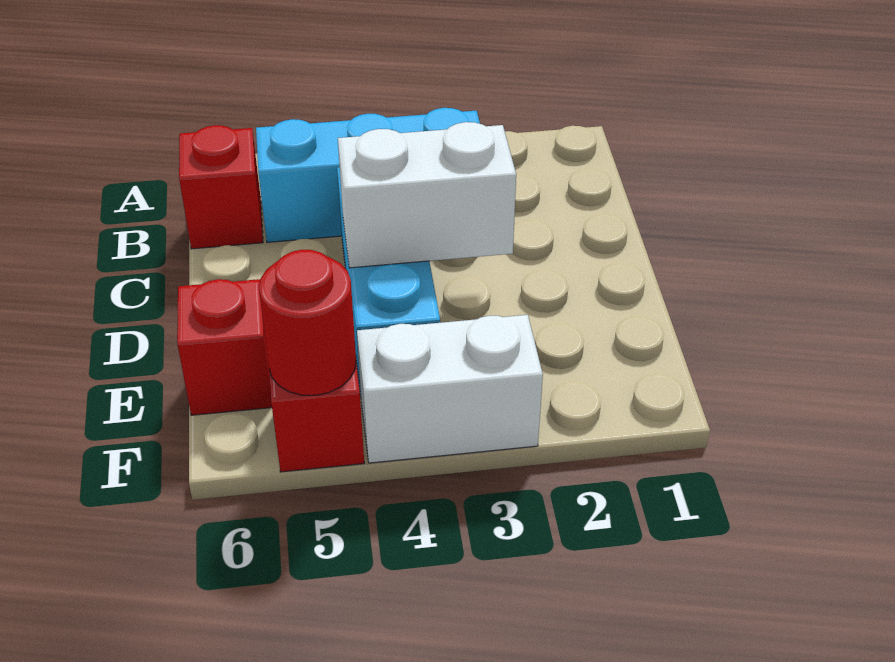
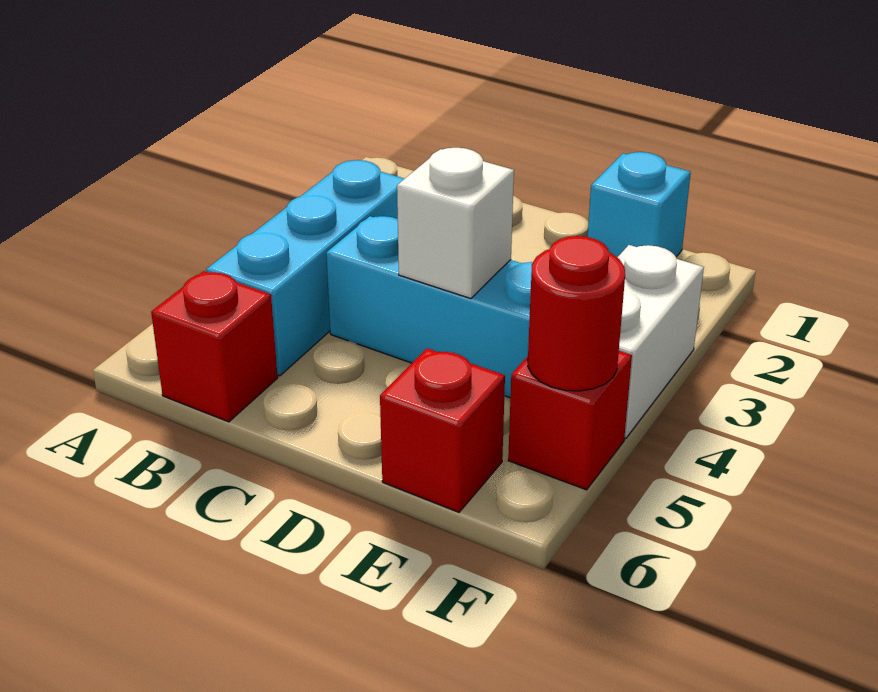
white 1x2 brick [338,122,516,268] -> white 1x1 brick [397,148,514,299]
none -> cyan 1x1 brick [588,152,691,257]

